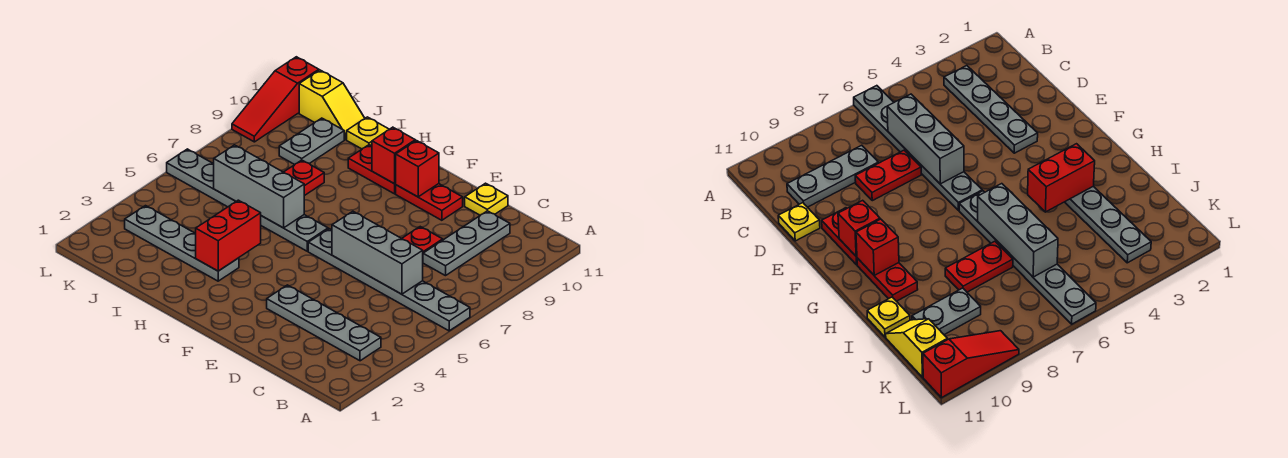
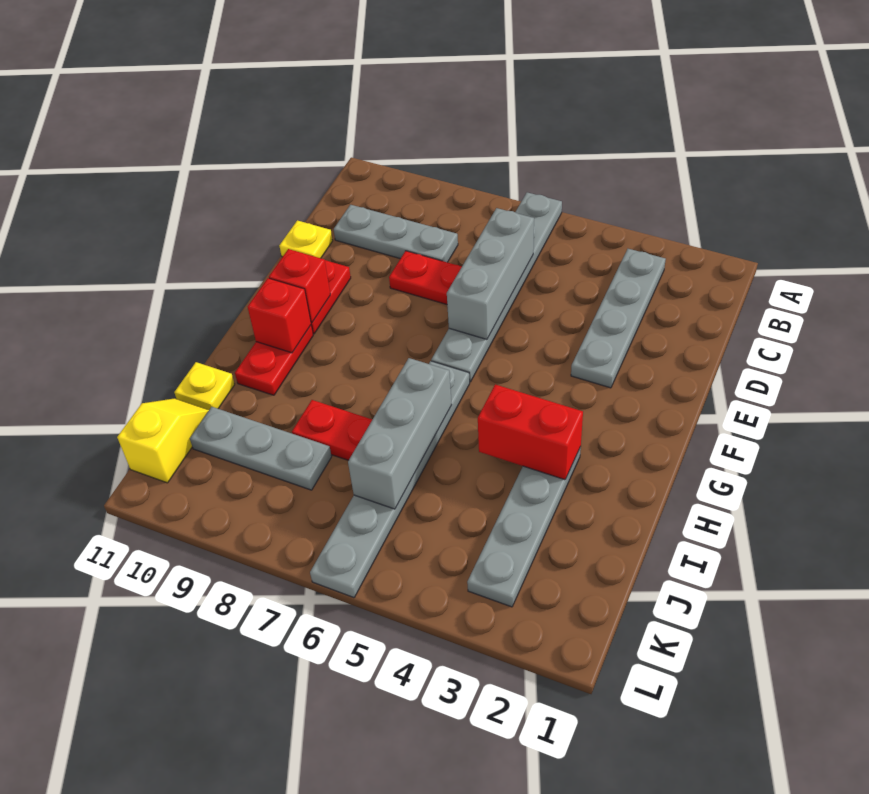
grey 1x2 plate [279,118,344,165] -> grey 1x3 plate [190,407,332,490]
red 1x3 slope [232,57,319,142] -> none

